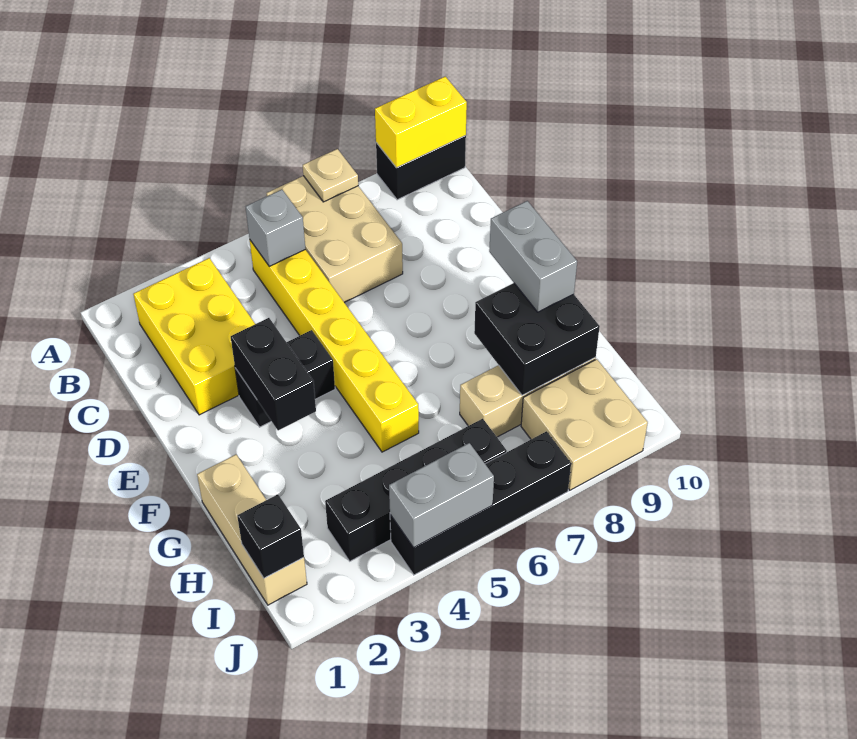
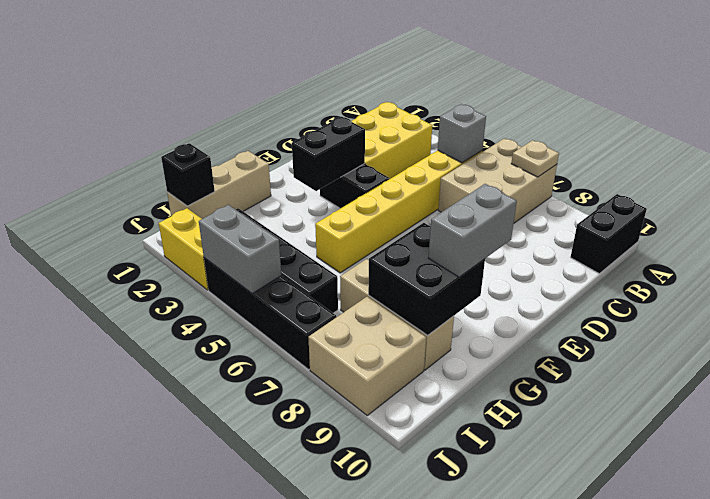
black 1x2 brick [376,136,466,200] -> black 1x2 brick turned to [570,194,647,274]
yellow 1x2 brick [375,77,467,168] -> yellow 1x2 brick moved to [159,208,208,290]

